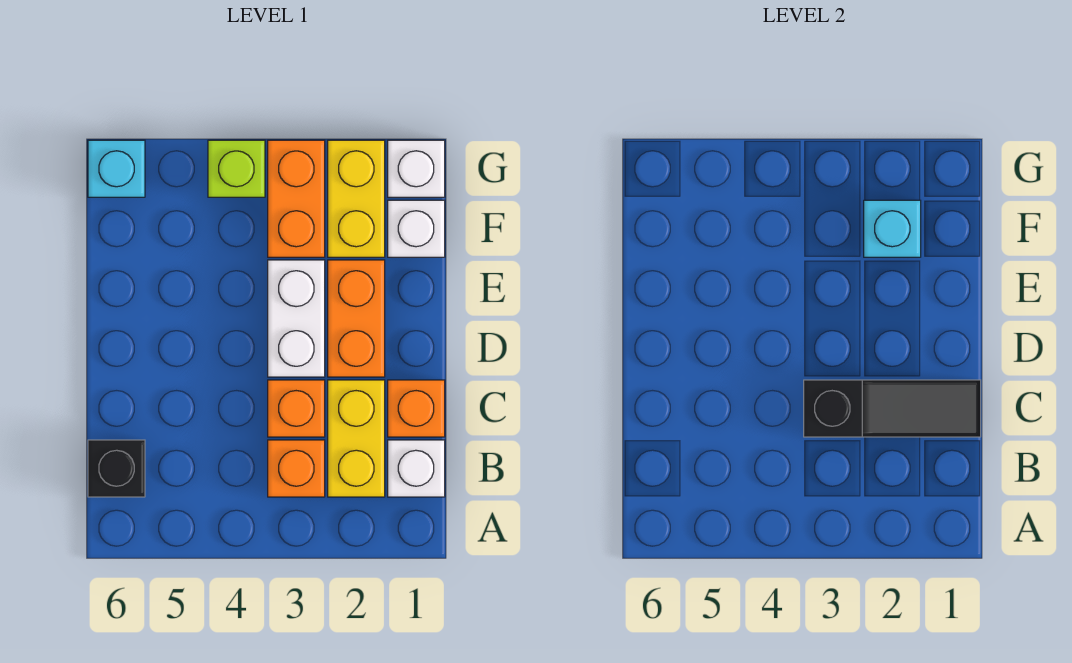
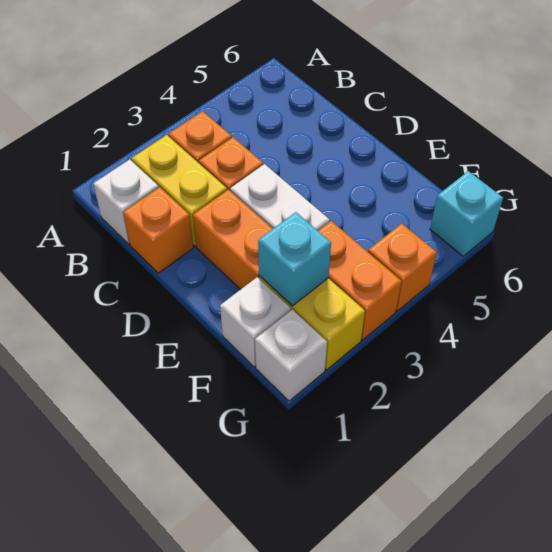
black 1x1 brick [88,440,145,497] -> none
black 1x3 slope [804,380,981,437] -> none
lime 1x1 brick [208,140,265,197] -> orange 1x1 brick [368,224,437,311]

